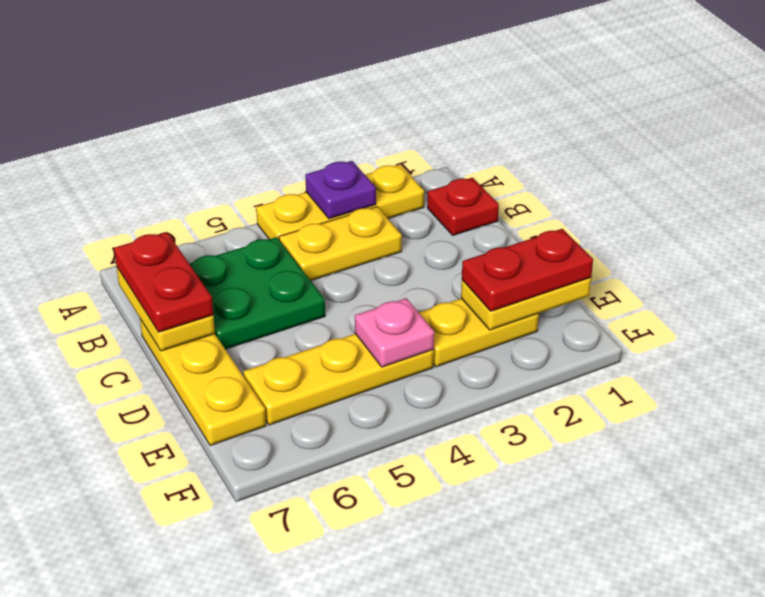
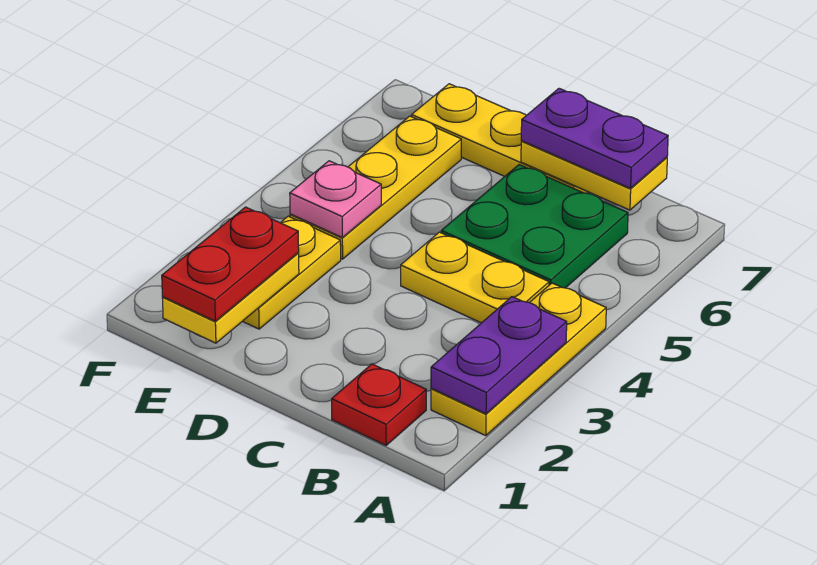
purple 1x1 plate [305,161,376,219] -> purple 1x2 plate [431,297,567,414]
yellow 1x2 plate [279,207,402,281] -> yellow 1x2 plate turned to [401,232,549,323]
red 1x2 plate [114,232,213,332] -> purple 1x2 plate [521,88,668,188]

